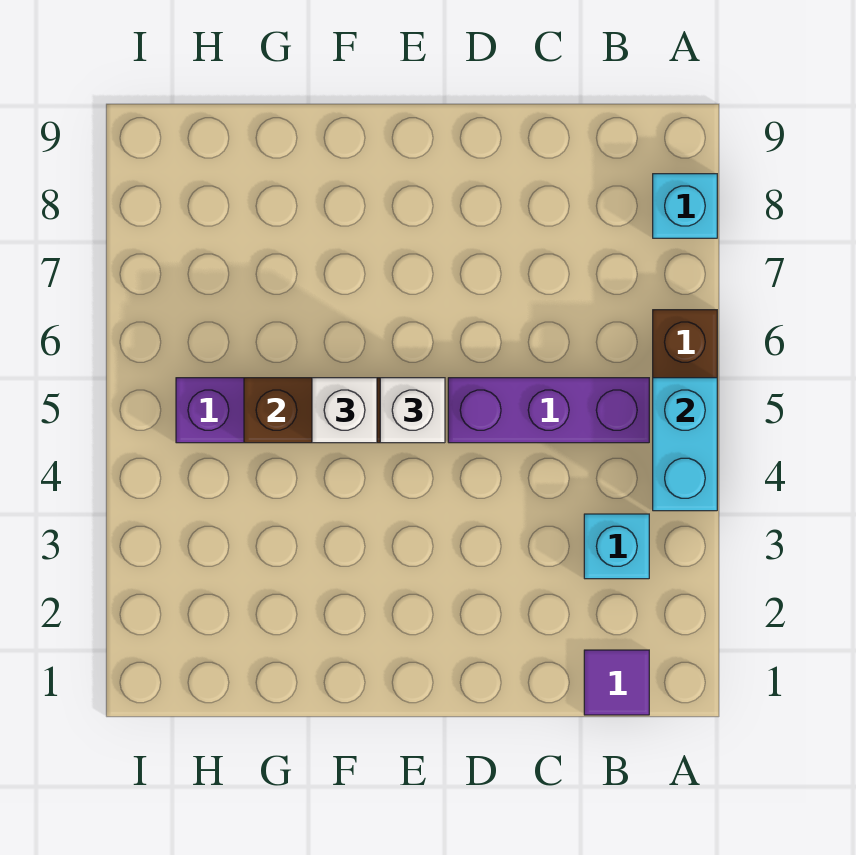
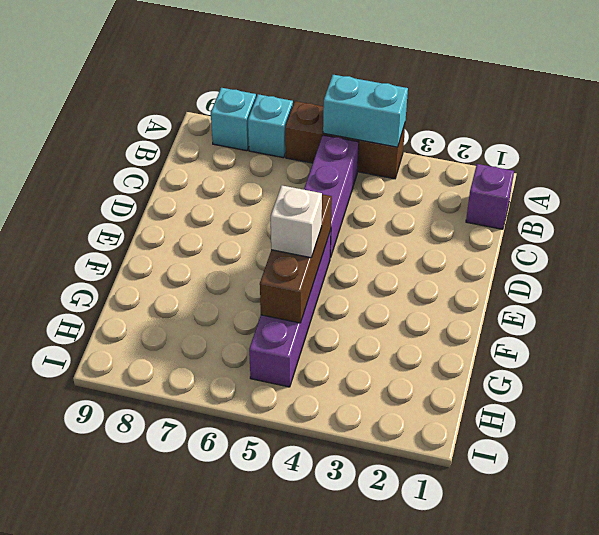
purple 1x1 tile [584,650,649,715] -> purple 1x1 brick [466,164,514,229]
cyan 1x1 brick [584,514,649,579] -> cyan 1x1 brick moved to [248,94,293,158]
white 1x1 brick [380,378,445,443] -> none

